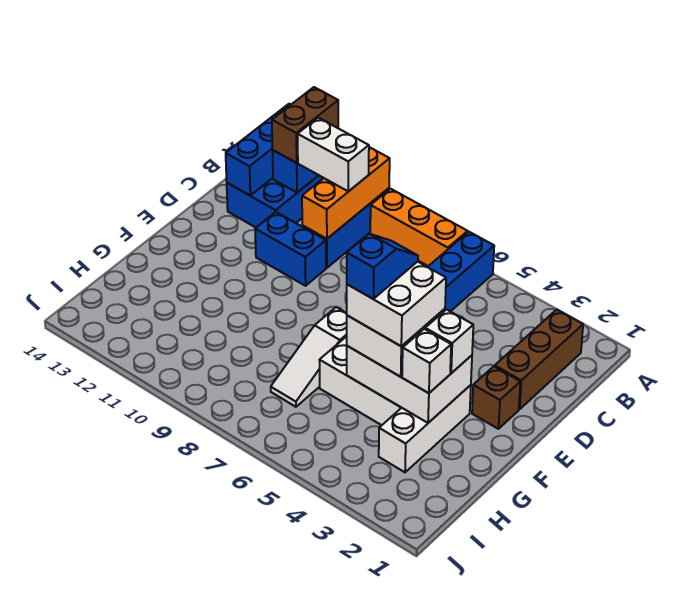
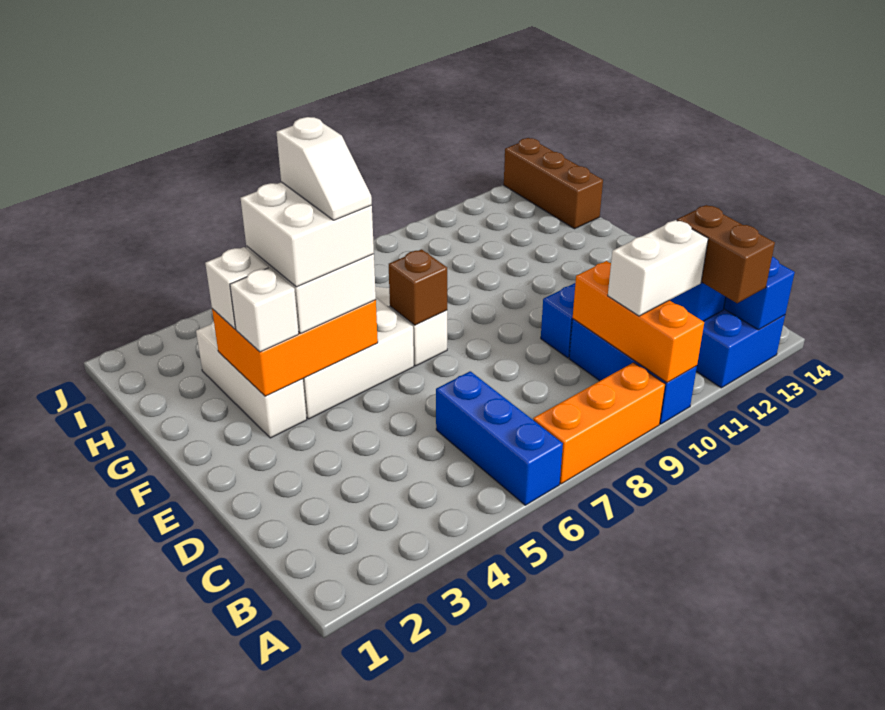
brown 1x3 brick [495,310,583,409] -> brown 1x3 brick moved to [504,138,603,229]
brown 1x1 brick [472,366,520,429] -> brown 1x1 brick moved to [389,249,447,325]
white 2x3 brick [347,346,472,423] -> orange 2x3 brick [212,300,378,396]
blue 1x2 slope [347,234,418,299] -> white 1x2 slope [276,117,372,220]

